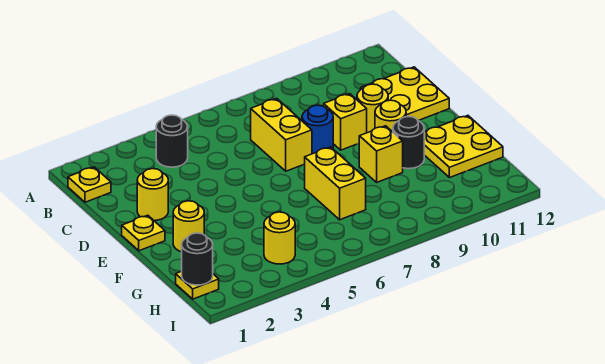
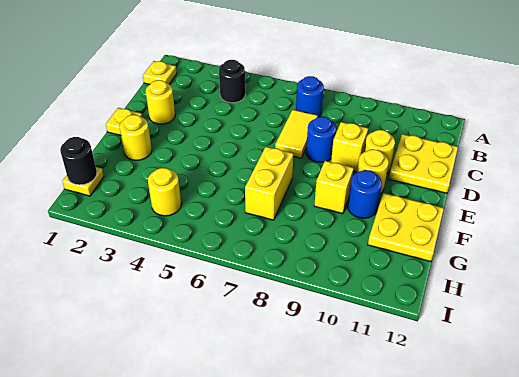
none -> blue 1x1 round brick [296,76,324,117]
yellow 1x2 brick [251,99,312,171] -> yellow 1x2 tile [275,110,318,158]
black 1x1 round brick [393,117,424,169] -> blue 1x1 round brick [348,170,382,218]

